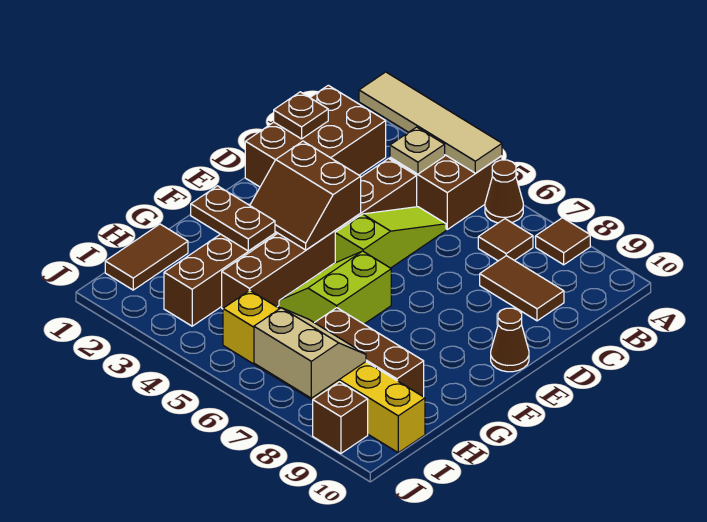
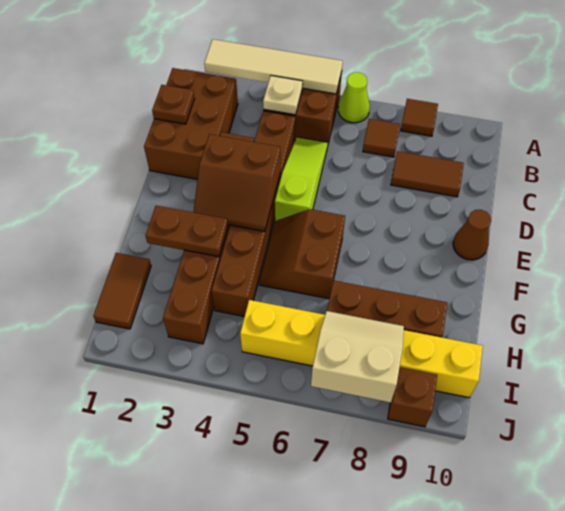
brown 1x1 cone [485,160,523,223] -> lime 1x1 cone [338,72,370,123]
lime 2x2 slope [279,251,391,324] -> brown 2x2 slope [259,209,345,299]

